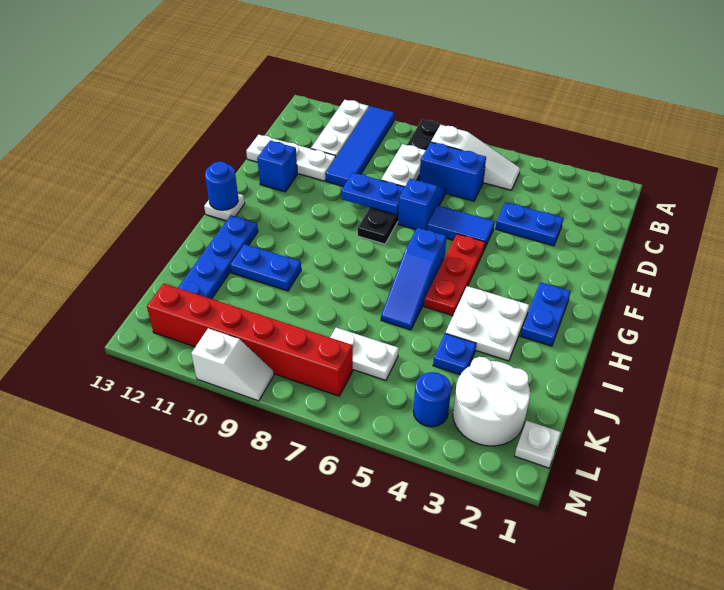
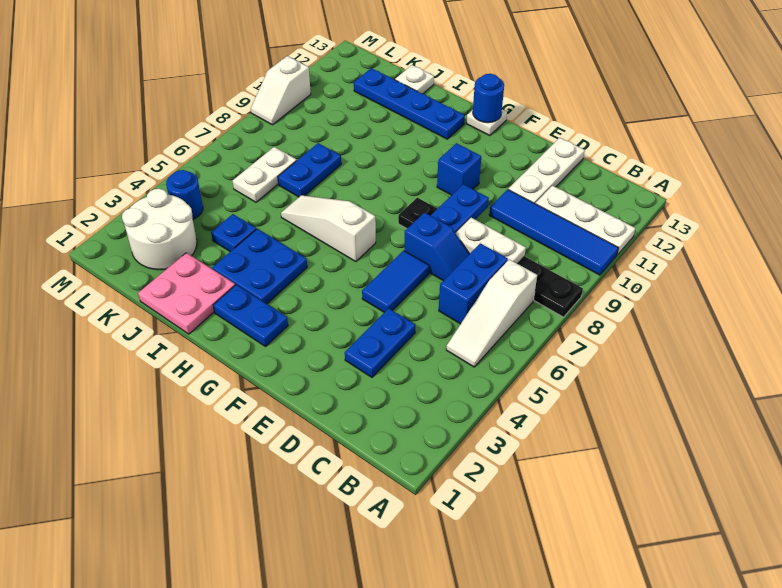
blue 1x1 brick [257,141,297,192] -> blue 1x1 brick moved to [437,143,481,195]
red 1x3 plate [424,234,485,316] -> none
blue 1x3 slope [381,228,447,330] -> white 1x3 slope [281,195,376,262]
white 2x2 plate [445,286,529,361] -> blue 2x2 plate [212,229,307,304]
none -> pink 2x2 plate [138,253,235,334]
blue 1x2 plate [230,244,301,291] -> blue 1x2 plate moved to [278,143,341,197]
white 1x1 plate [515,421,561,468] -> white 1x1 plate moved to [395,65,434,94]
red 1x6 brick [147,284,353,396] -> none

